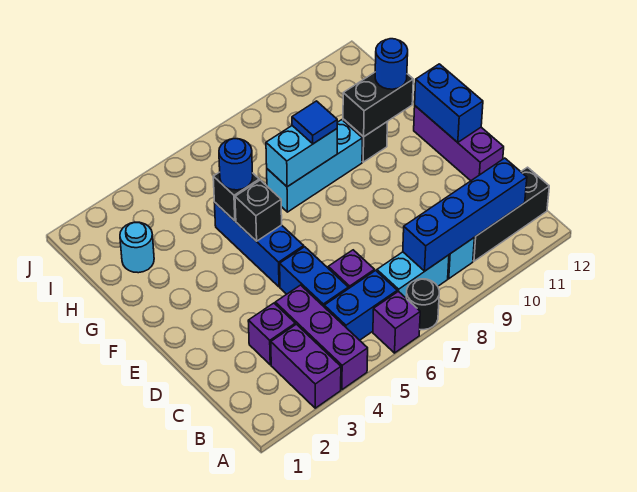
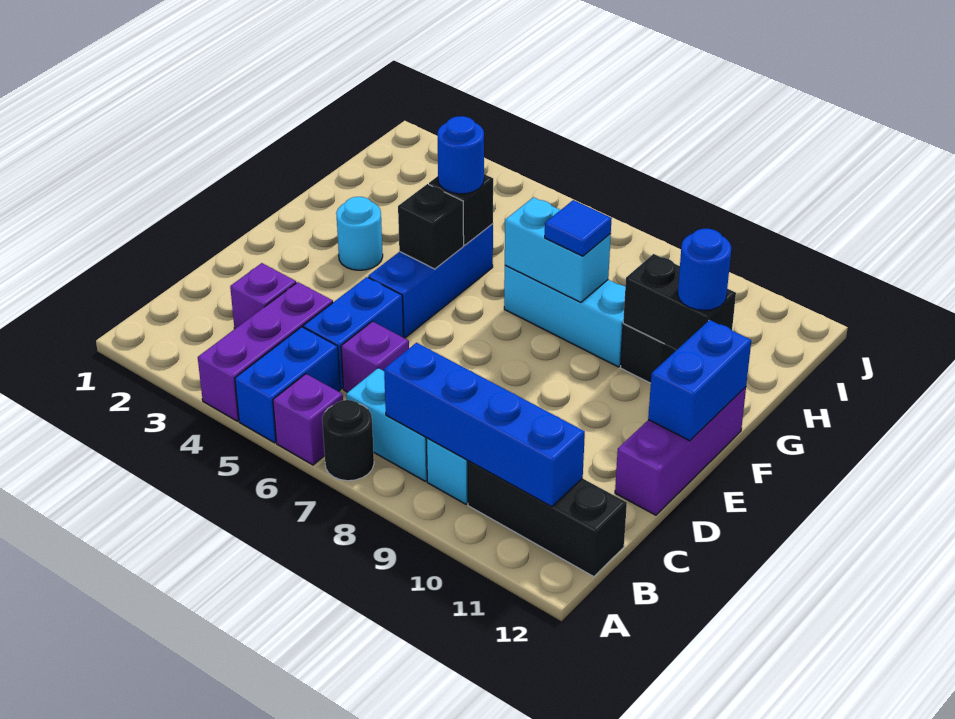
purple 1x2 brick [271,324,341,408] -> none
blue 1x2 brick [324,271,397,340] -> blue 1x2 brick turned to [235,327,340,443]
cyan 1x1 round brick [120,222,154,273] -> cyan 1x1 round brick moved to [336,197,383,270]

